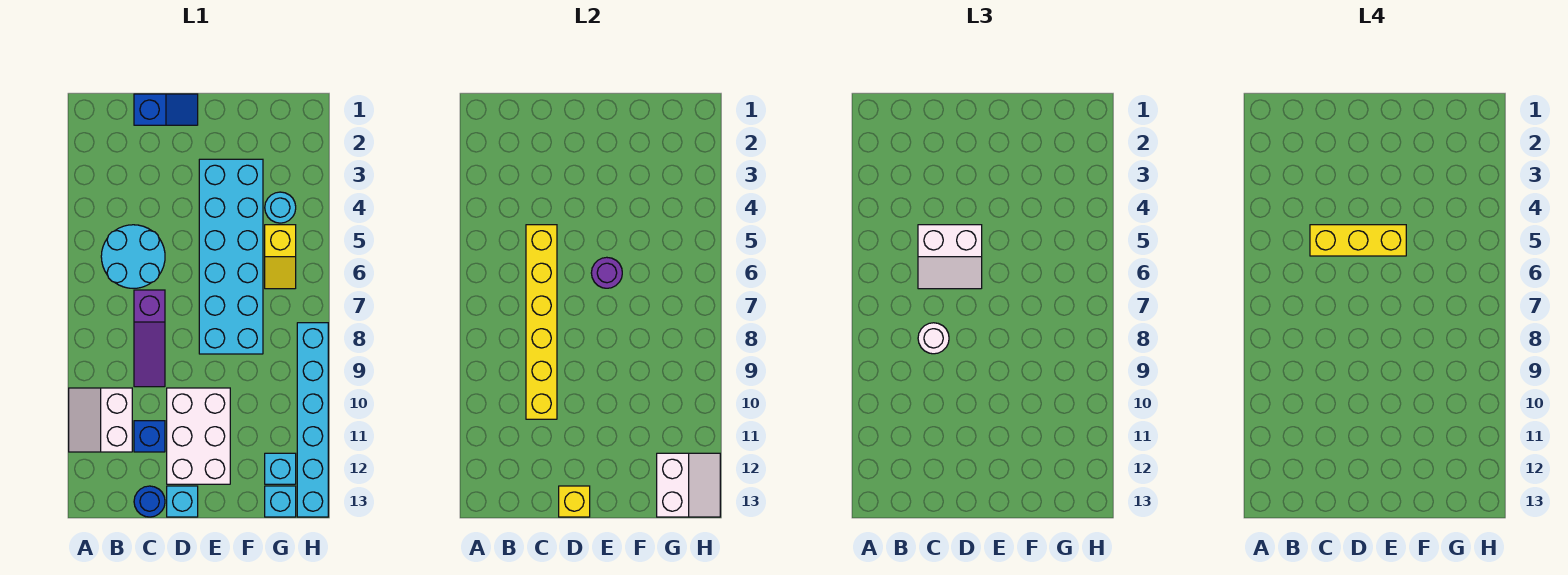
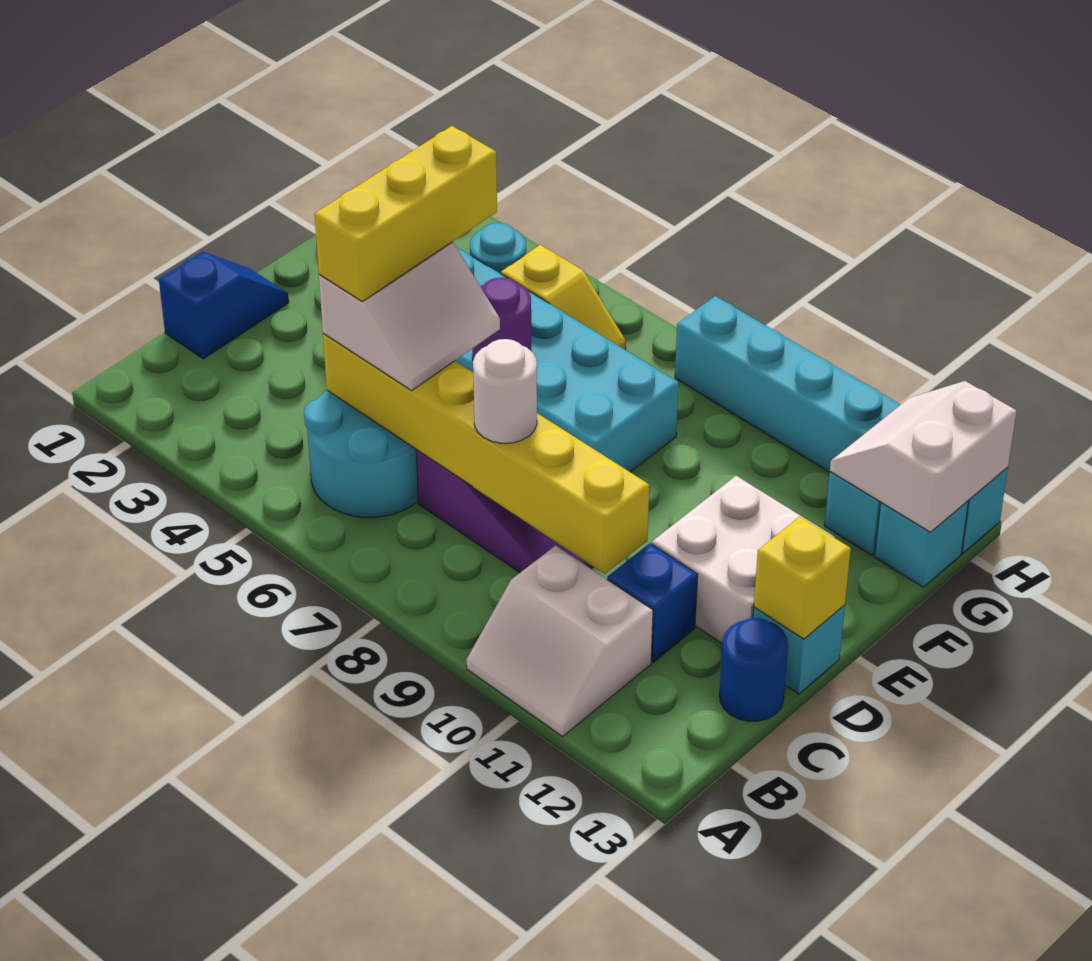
white 2x3 brick [167,388,230,484] -> white 2x2 brick [652,476,835,644]
white 2x2 slope [657,453,720,517] -> white 2x2 slope turned to [830,381,1016,532]

